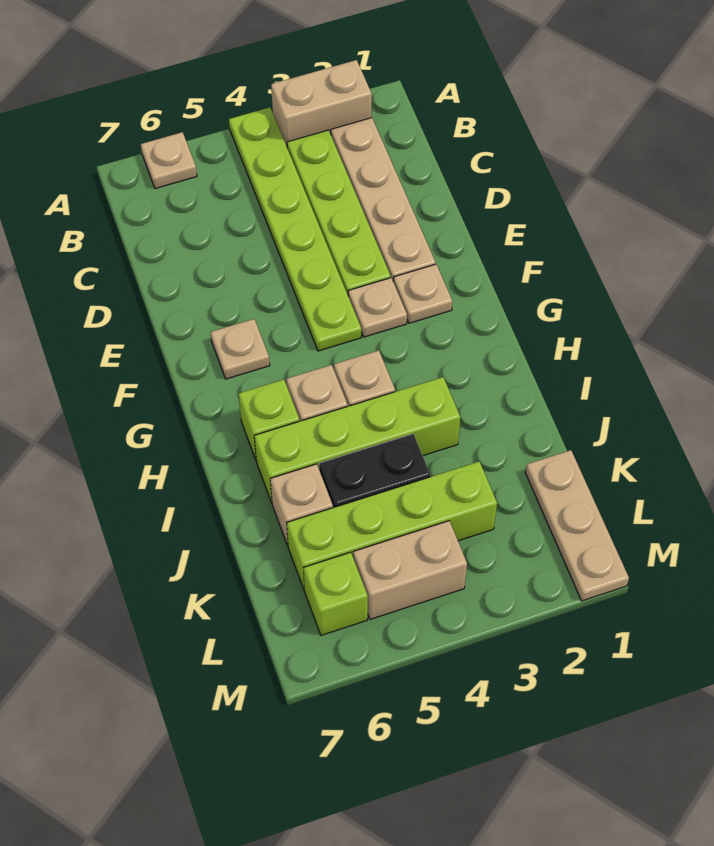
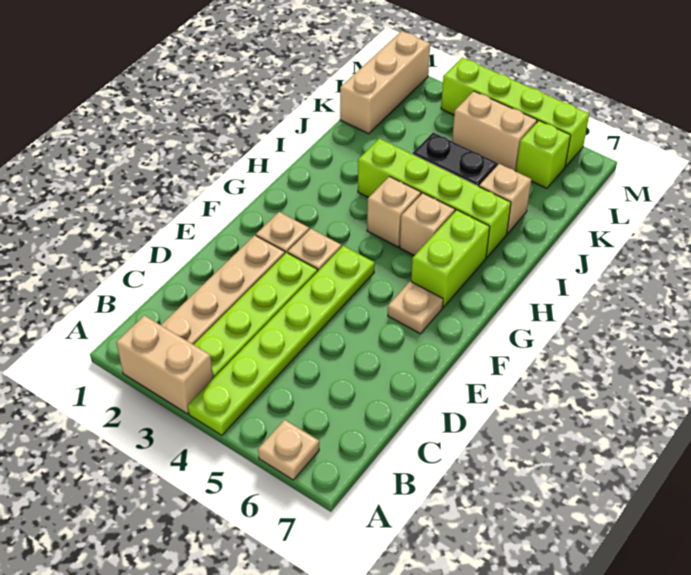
lime 1x1 brick [239,379,300,460] -> lime 1x2 brick [411,210,490,307]
tan 1x3 plate [525,450,629,601] -> tan 1x3 brick [340,31,430,134]
lime 1x4 brick [287,462,497,590] -> lime 1x4 brick moved to [441,58,589,167]

